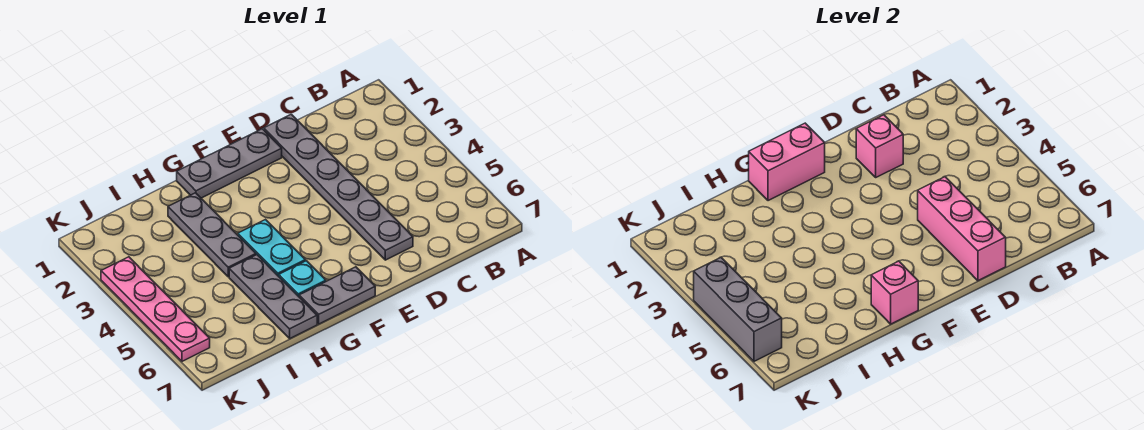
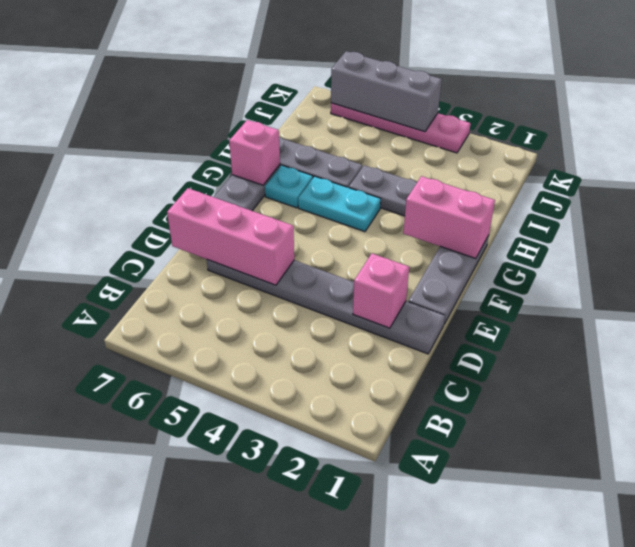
pink 1x2 brick [749,123,825,201] -> pink 1x2 brick turned to [403,176,495,259]

